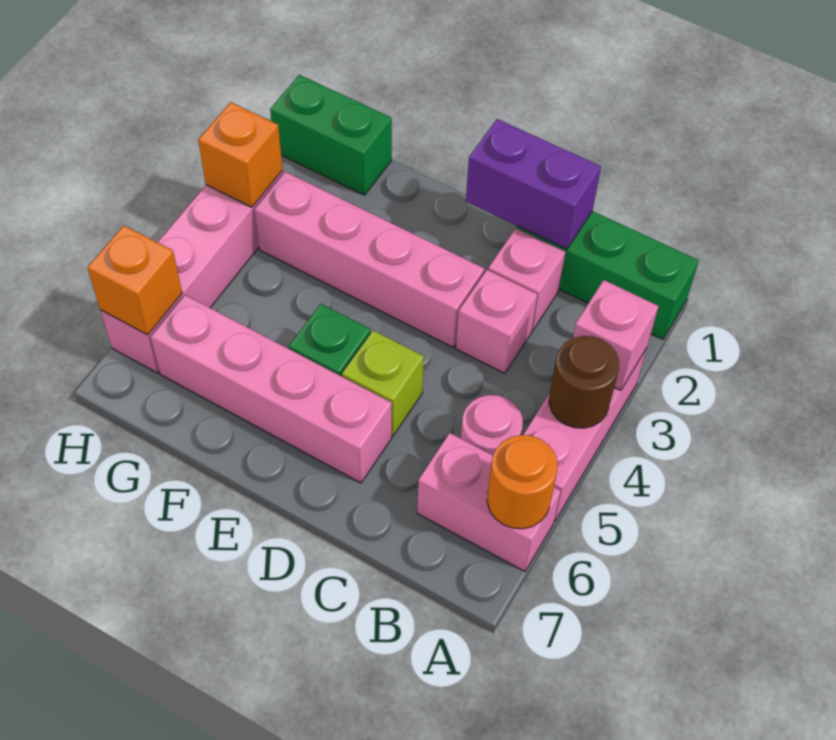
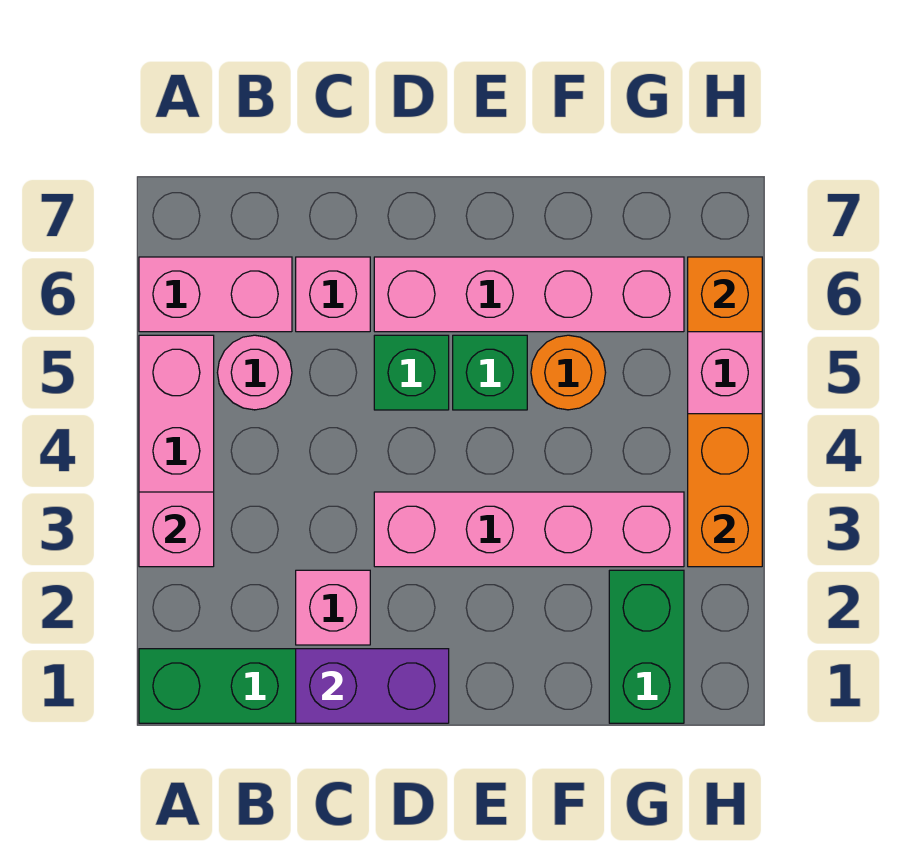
brown 1x1 round brick [549,336,619,428] -> none
orange 1x1 round brick [487,435,557,529] -> orange 1x1 round brick moved to [531,335,606,410]
pink 1x1 brick [456,270,537,374] -> pink 1x1 brick moved to [296,257,370,332]
lime 1x1 brick [342,330,424,436] -> green 1x1 brick [374,335,449,410]
green 1x2 brick [270,75,392,195] -> green 1x2 brick turned to [609,570,684,723]
orange 1x1 brick [198,102,283,207] -> orange 1x2 brick [688,414,762,567]

